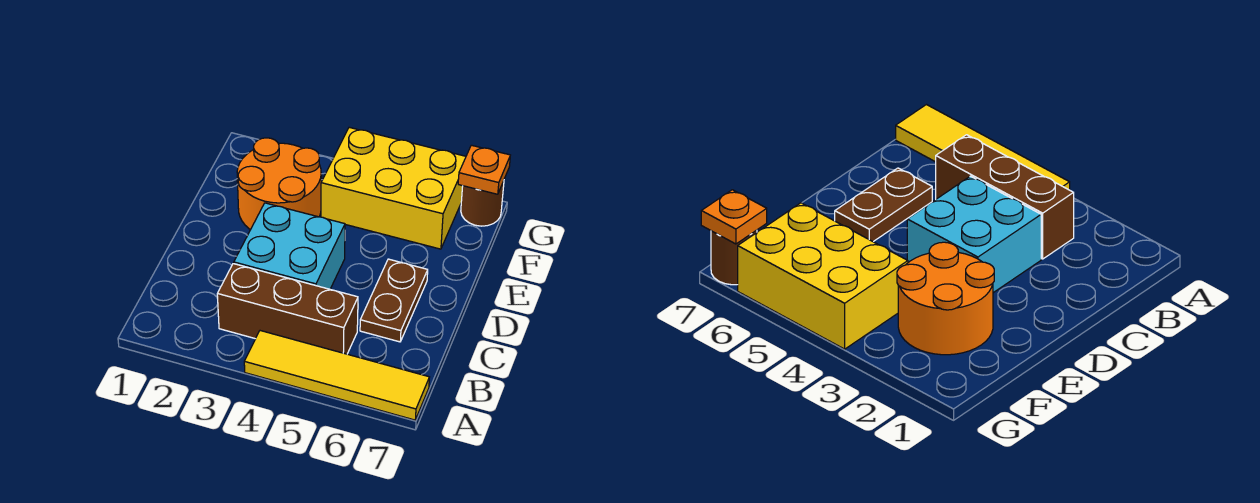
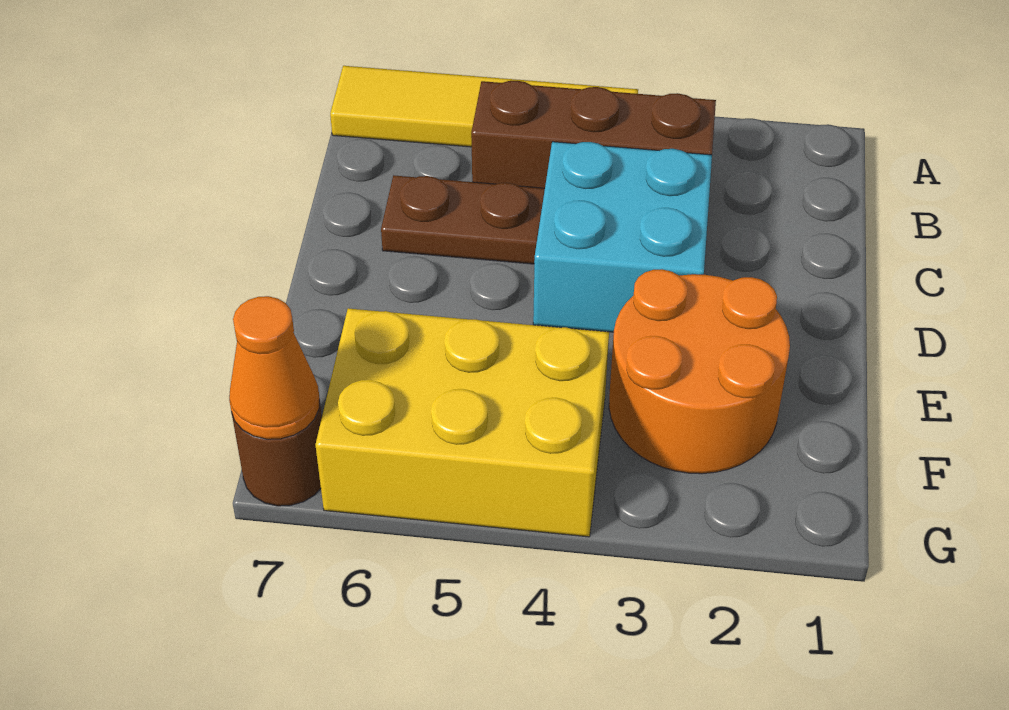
brown 1x2 plate [360,259,428,342] -> brown 1x2 plate turned to [381,175,545,264]
orange 1x1 plate [458,145,510,194] -> orange 1x1 cone [229,296,320,439]

